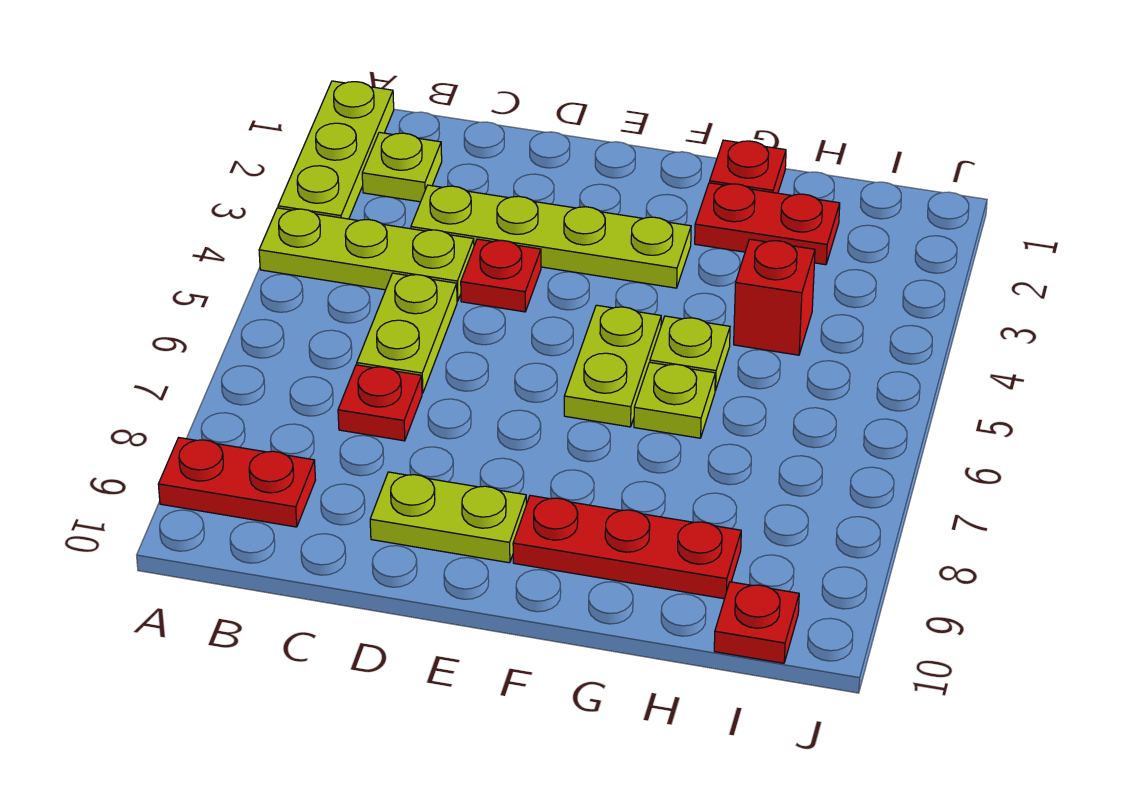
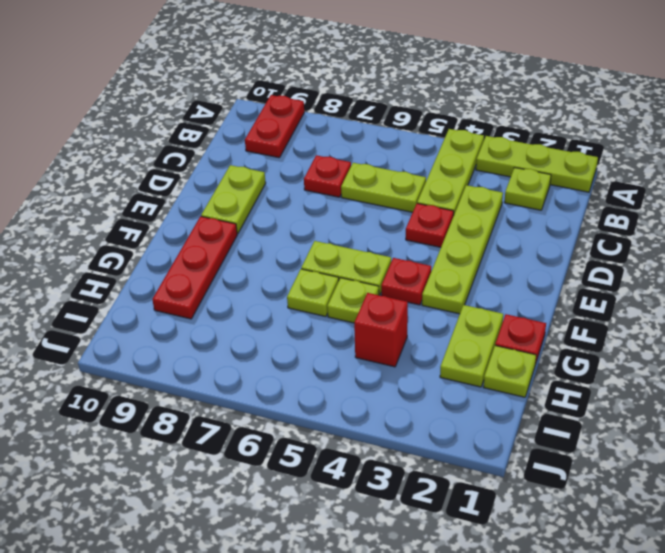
red 1x2 plate [695,183,840,265] -> lime 1x2 plate [440,305,503,387]
none -> lime 1x1 plate [484,346,536,397]
red 1x1 plate [714,582,799,663] -> red 1x1 plate moved to [381,258,431,305]

